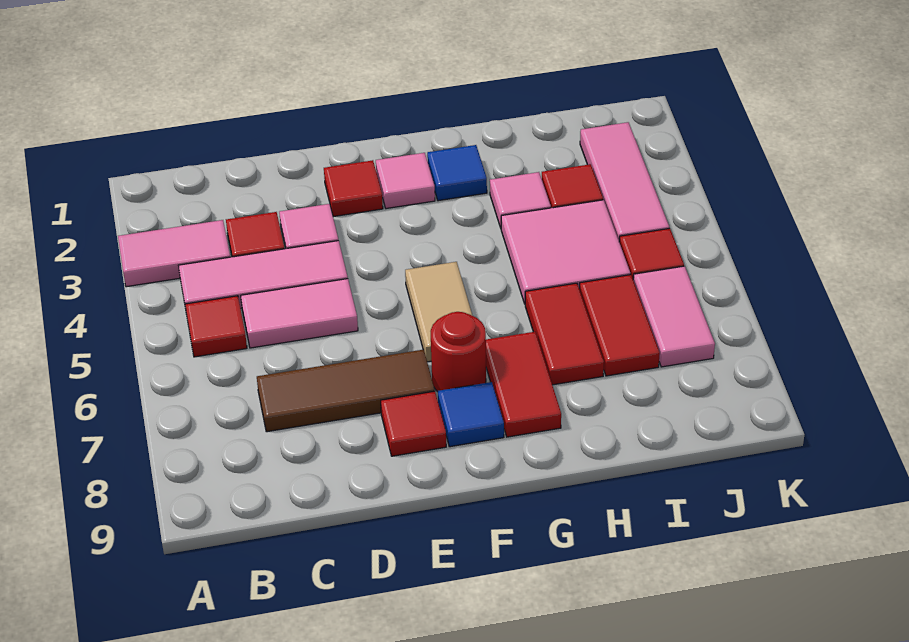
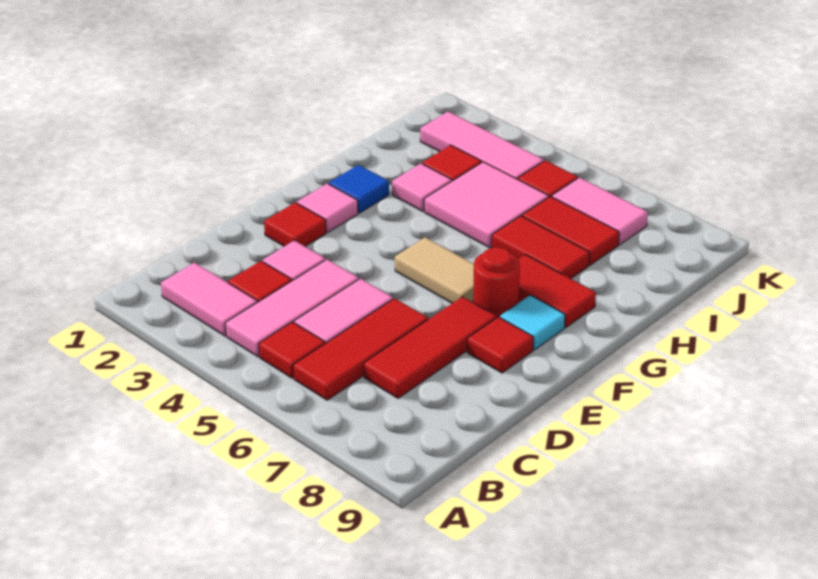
pink 1x2 tile [118,220,230,287] -> pink 1x2 tile turned to [161,263,257,336]
none -> red 1x3 tile [293,298,428,400]
brown 1x3 tile [257,350,435,432] -> red 1x3 tile [364,297,497,398]
blue 1x1 tile [438,382,504,447] -> cyan 1x1 tile [500,295,565,350]

